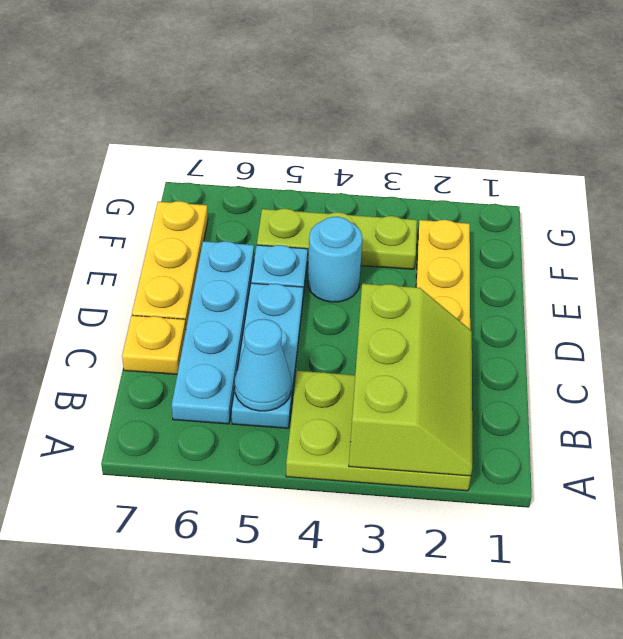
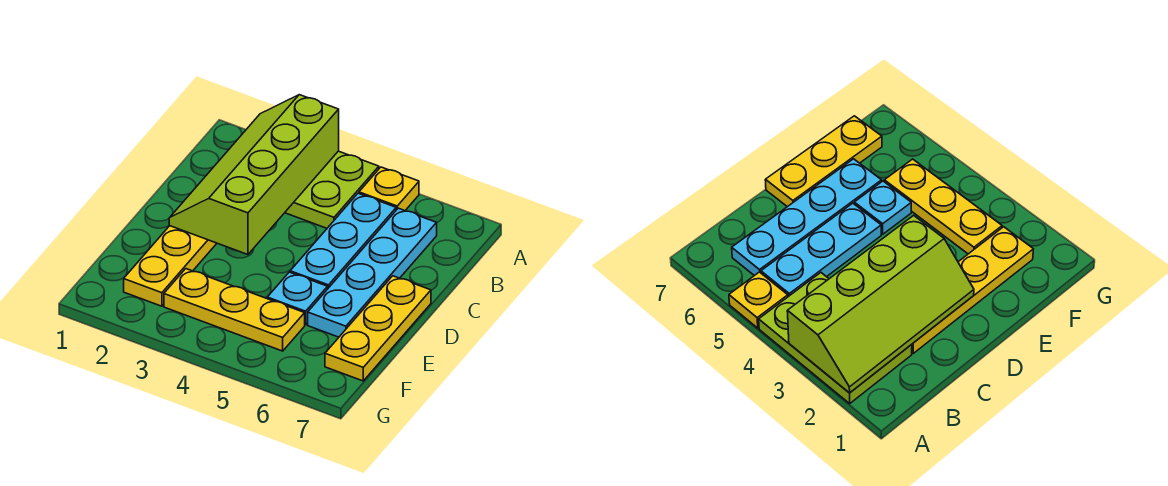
lime 2x3 slope [349,284,472,476] -> lime 2x4 slope [169,95,339,255]
cyan 1x1 cone [235,319,292,411] -> none
yellow 1x1 plate [122,315,186,374] -> yellow 1x1 plate moved to [359,167,419,211]
cyan 1x1 round brick [308,217,363,302] -> none
lime 1x3 plate [257,209,417,269] -> yellow 1x3 plate [164,269,305,351]

